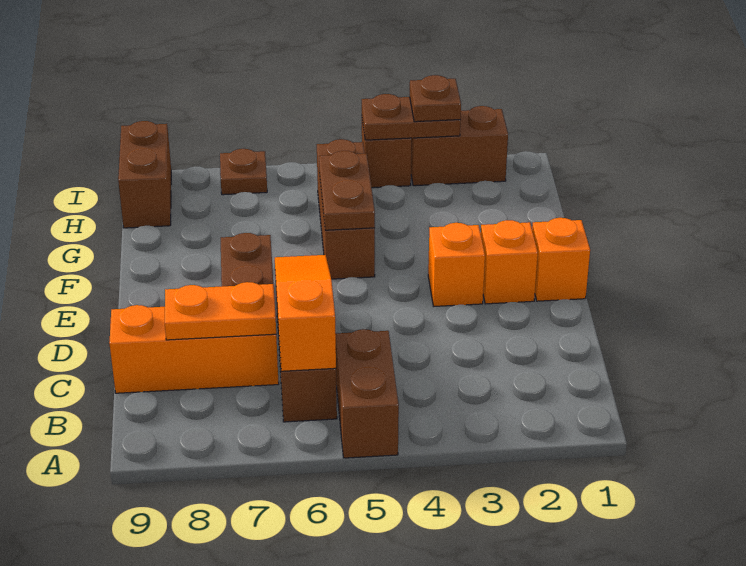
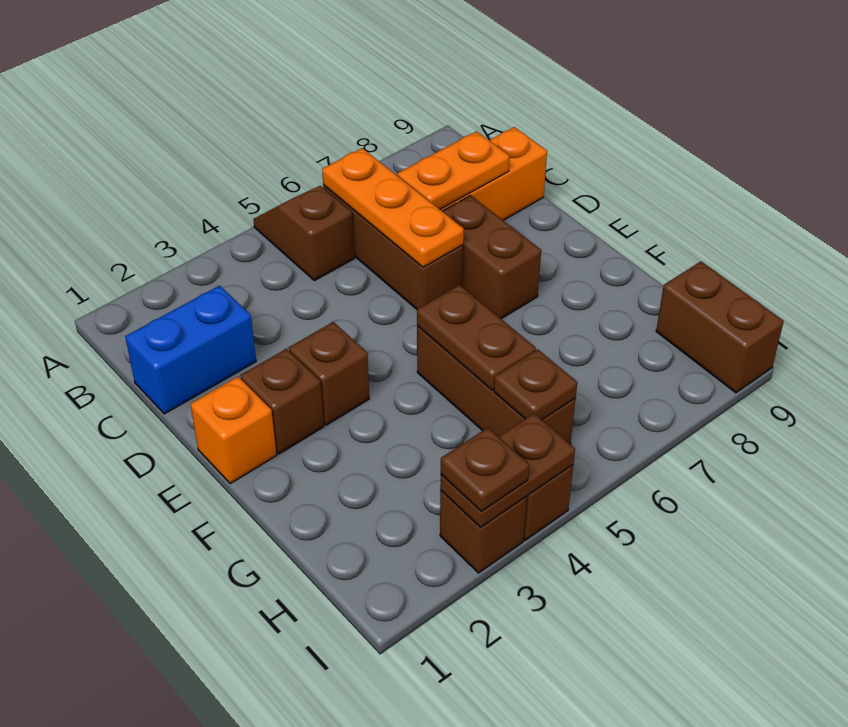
brown 1x2 brick [335,329,399,458] -> brown 1x2 slope [253,186,354,281]
orange 1x3 slope [275,255,336,371] -> orange 1x3 plate [322,148,464,267]
none -> blue 1x2 brick [125,286,256,414]
orange 1x1 brick [481,220,538,304] -> brown 1x1 brick [240,349,324,454]
orange 1x1 brick [428,223,485,306] -> brown 1x1 brick [289,322,369,425]
brown 1x2 brick [411,106,508,186] -> brown 1x1 brick [440,491,527,573]
brown 1x1 plate [220,149,267,195] -> brown 1x1 plate moved to [494,349,577,420]

